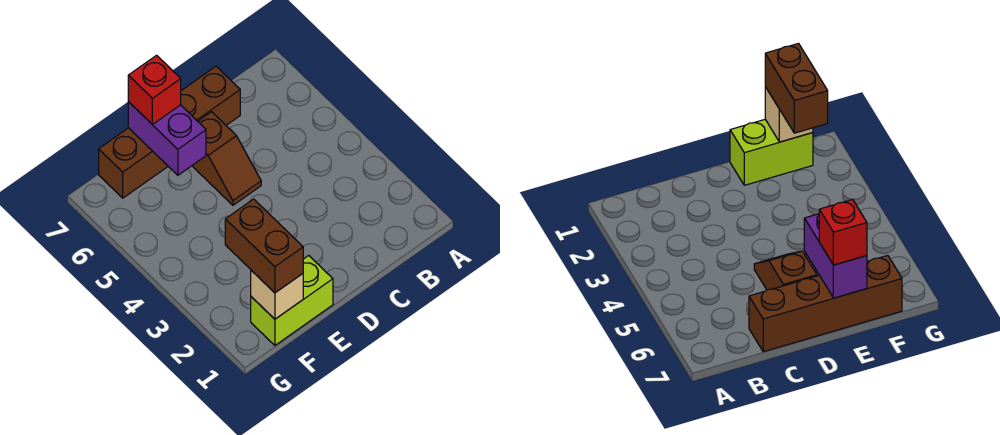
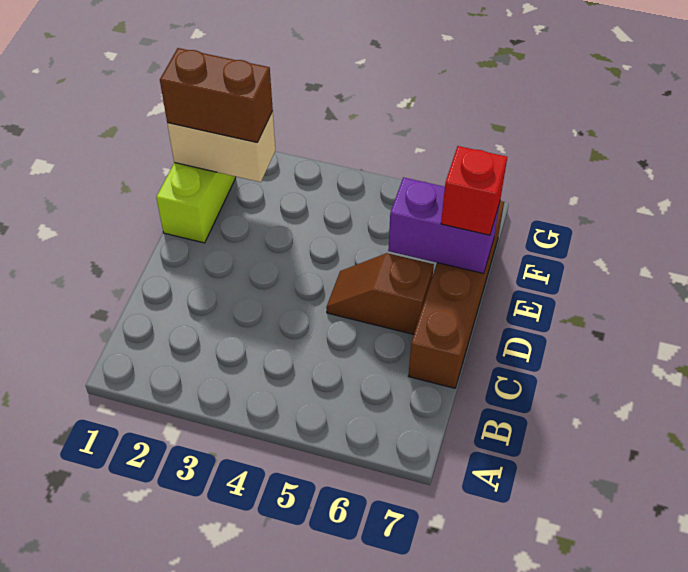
tan 1x1 brick [251,270,303,319] -> tan 1x2 brick [167,112,275,182]

